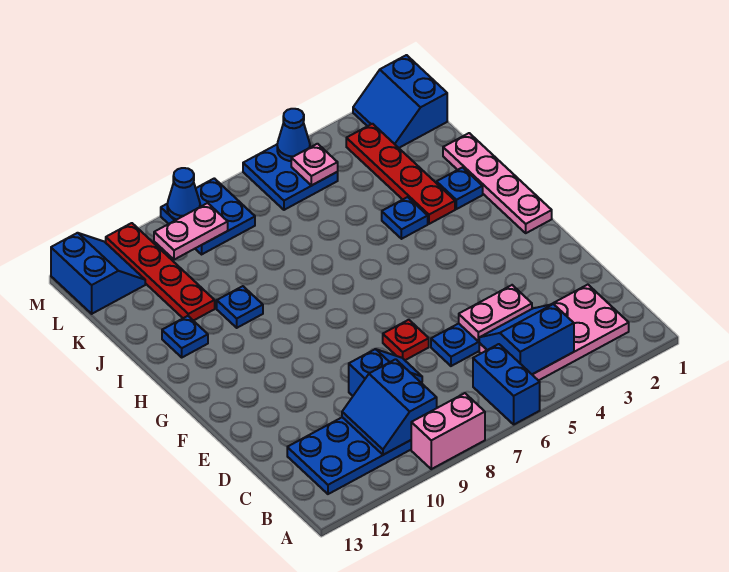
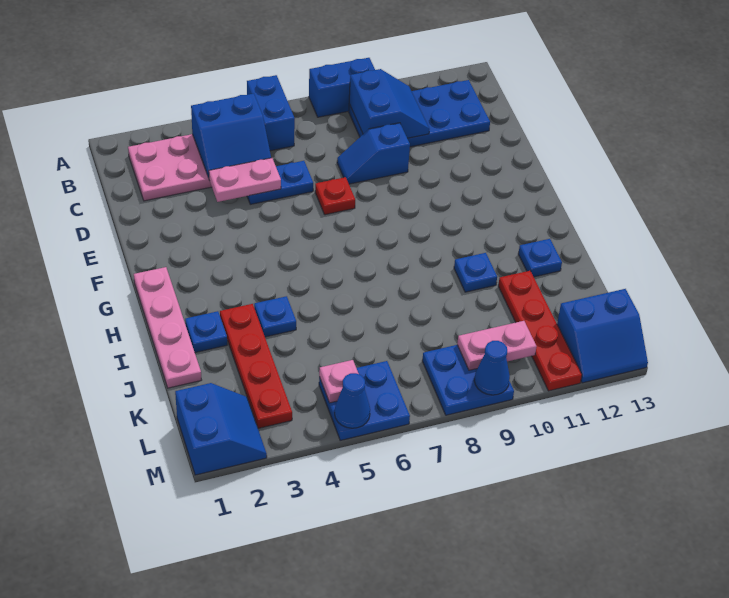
pink 1x2 brick [411,393,485,469] -> blue 1x2 brick [309,58,375,117]
blue 2x2 slope [51,233,145,314] -> blue 2x2 slope turned to [557,289,648,383]

